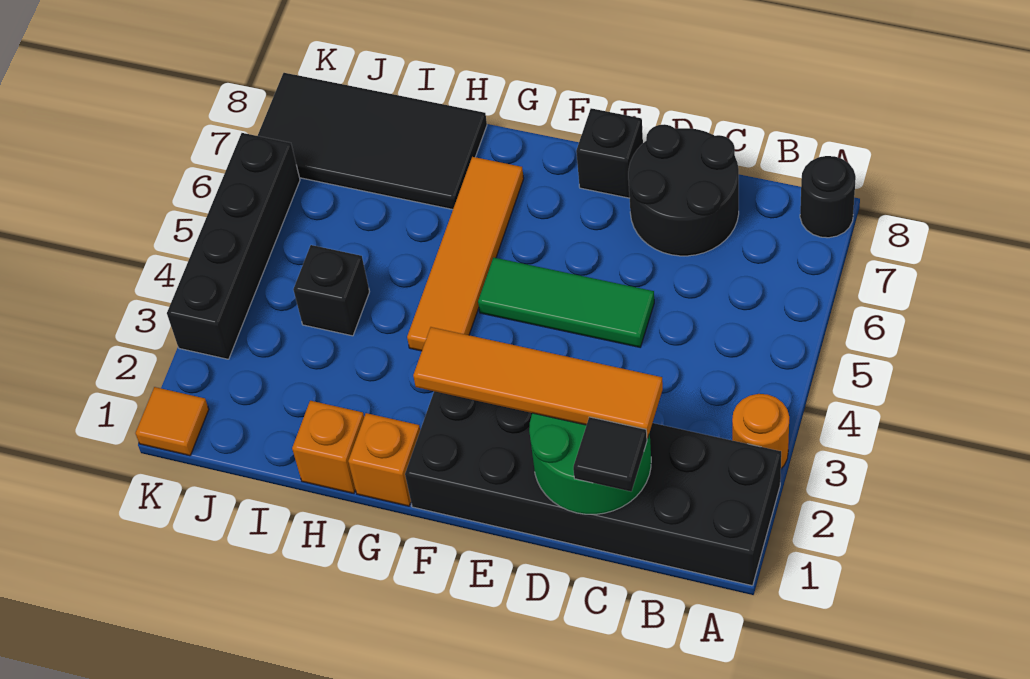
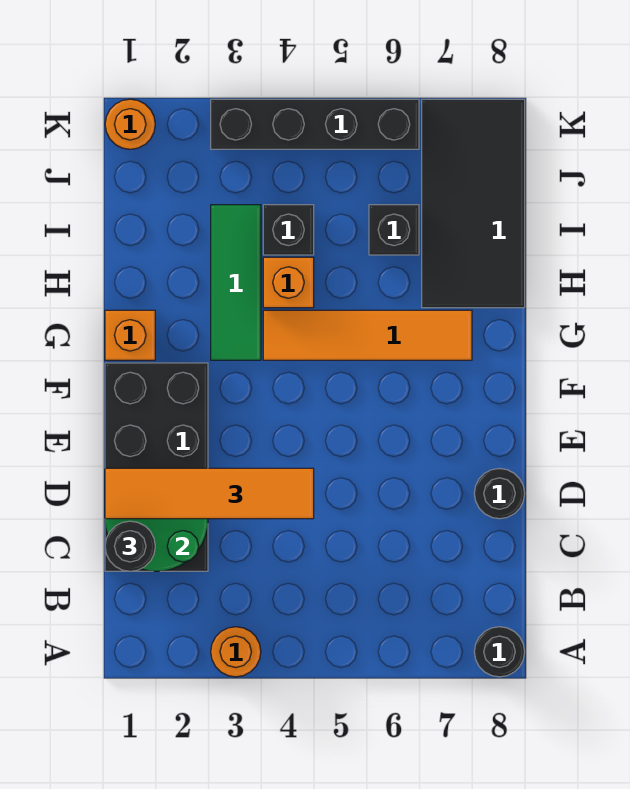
black 2x6 brick [405,391,781,586] -> black 2x4 brick [105,363,208,571]
black 1x1 tile [573,417,647,491] -> black 1x1 round brick [105,521,155,571]
orange 1x4 tile [413,327,663,439] -> orange 1x4 tile turned to [105,468,314,519]
black 2x2 round brick [628,124,739,256] -> black 1x1 round brick [474,469,525,519]
green 1x3 tile [478,257,654,347] -> green 1x3 tile moved to [211,205,261,360]
black 1x1 brick [576,108,643,198] -> black 1x1 brick moved to [369,205,419,255]
orange 1x1 brick [292,401,364,493] -> orange 1x1 brick moved to [263,257,314,308]
orange 1x1 tile [136,387,209,456] -> orange 1x1 round brick [105,99,155,149]

